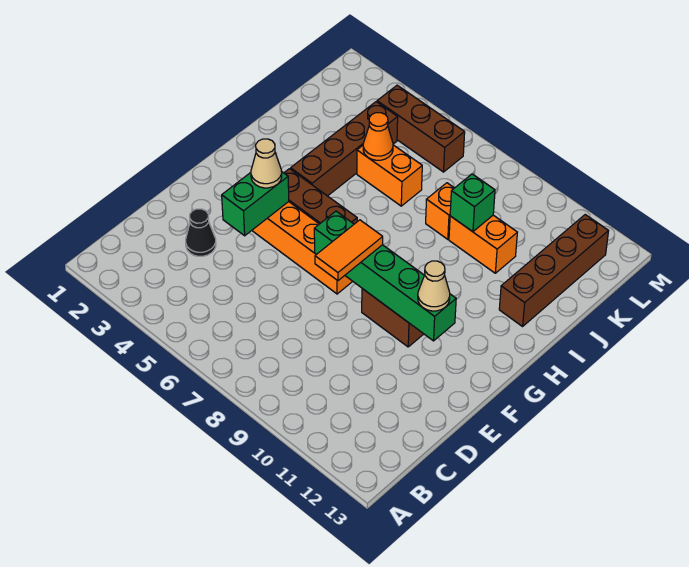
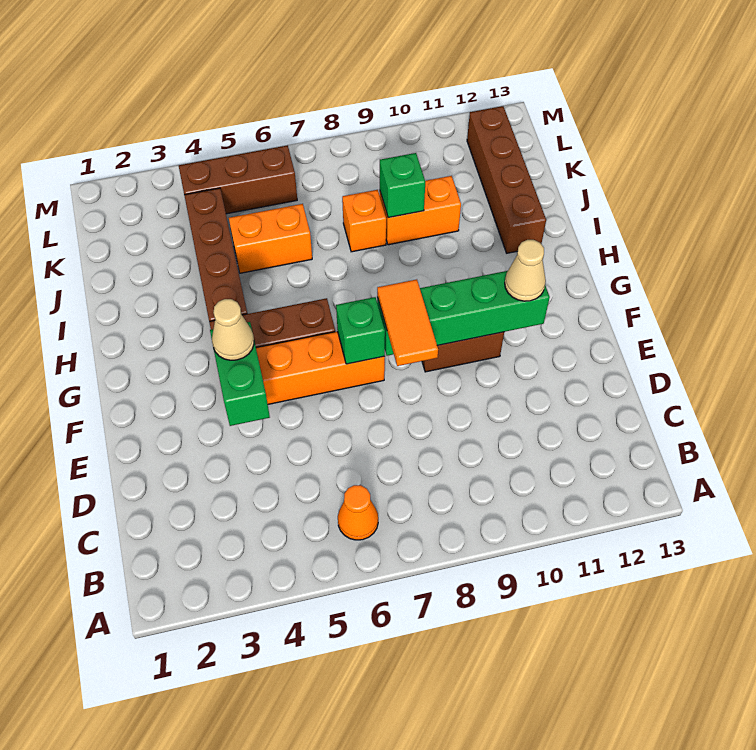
black 1x1 cone [186,209,216,256] -> none
orange 1x1 cone [363,113,393,160] -> orange 1x1 cone moved to [338,485,378,540]

